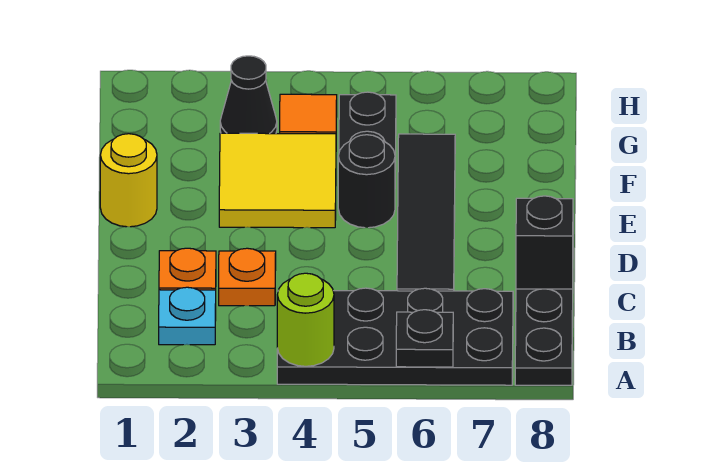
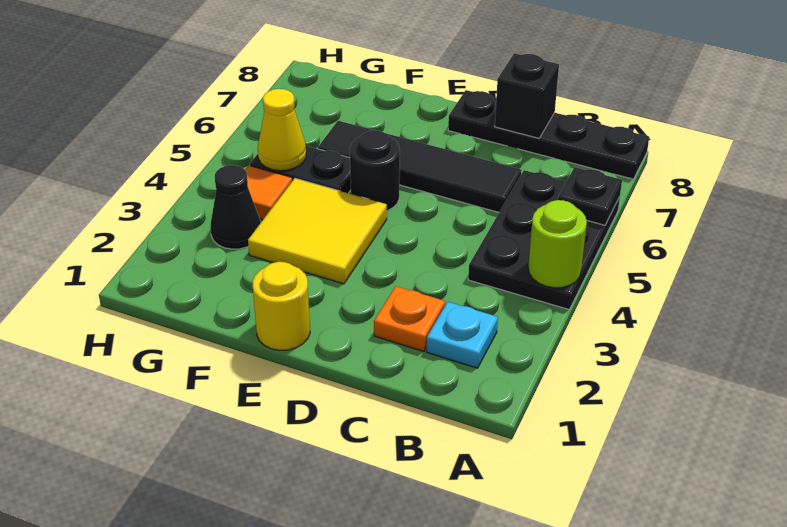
black 2x4 plate [277,288,513,385] -> black 2x3 plate [468,170,620,309]
orange 1x1 plate [219,248,276,306] -> none
none -> yellow 1x1 cone [258,89,306,171]

